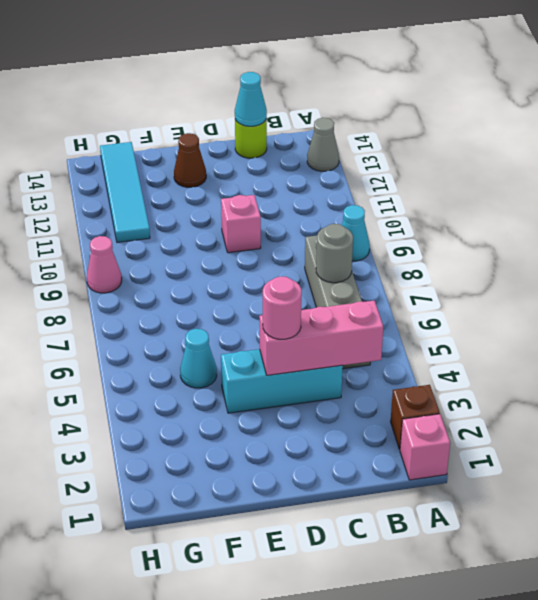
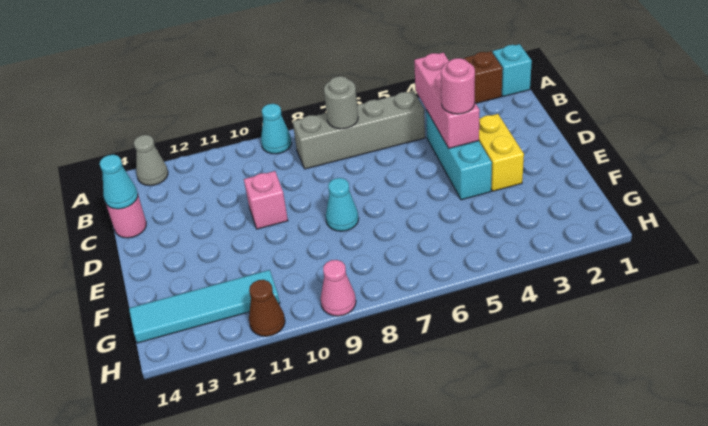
pink 1x1 brick [400,414,450,480] -> cyan 1x1 brick [493,44,532,96]
lime 1x1 round brick [235,119,267,158] -> pink 1x1 round brick [106,196,146,238]
none -> yellow 1x2 brick [479,114,524,191]
brown 1x1 cone [174,133,206,187] -> brown 1x1 cone moved to [249,280,285,336]
cyan 1x1 cone [180,329,217,388] -> cyan 1x1 cone moved to [326,178,359,231]

